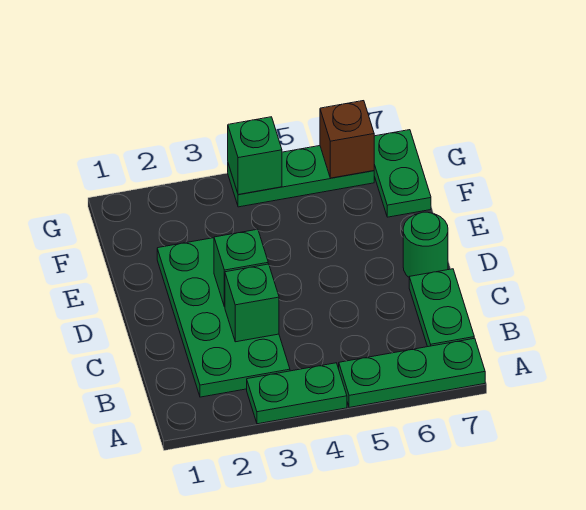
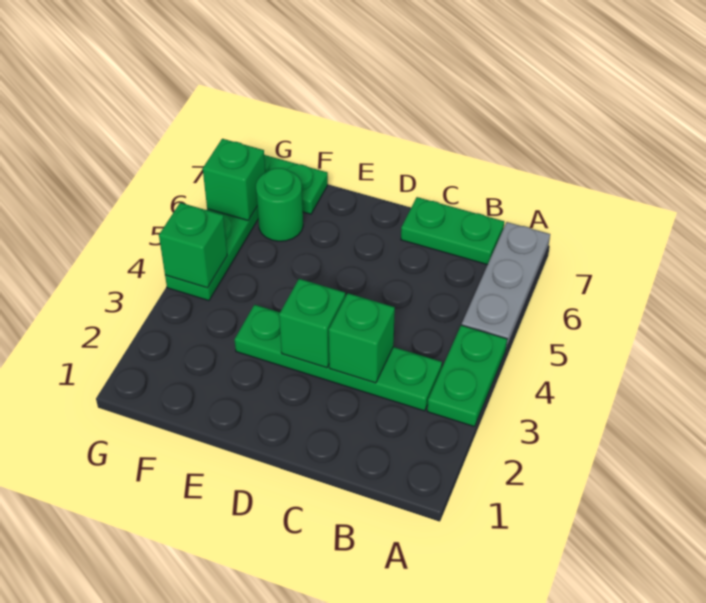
green 1x3 plate [339,338,485,408] -> grey 1x3 plate [462,222,550,349]
green 2x4 plate [157,238,290,397] -> green 1x4 plate [234,305,442,411]
green 1x1 round brick [403,212,448,277] -> green 1x1 round brick moved to [256,168,303,241]
brown 1x1 brick [320,101,374,178] -> green 1x1 brick [203,139,265,220]

